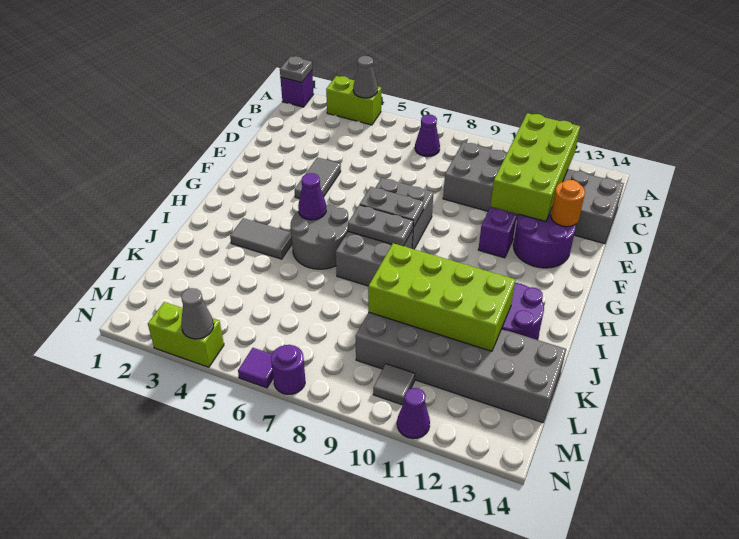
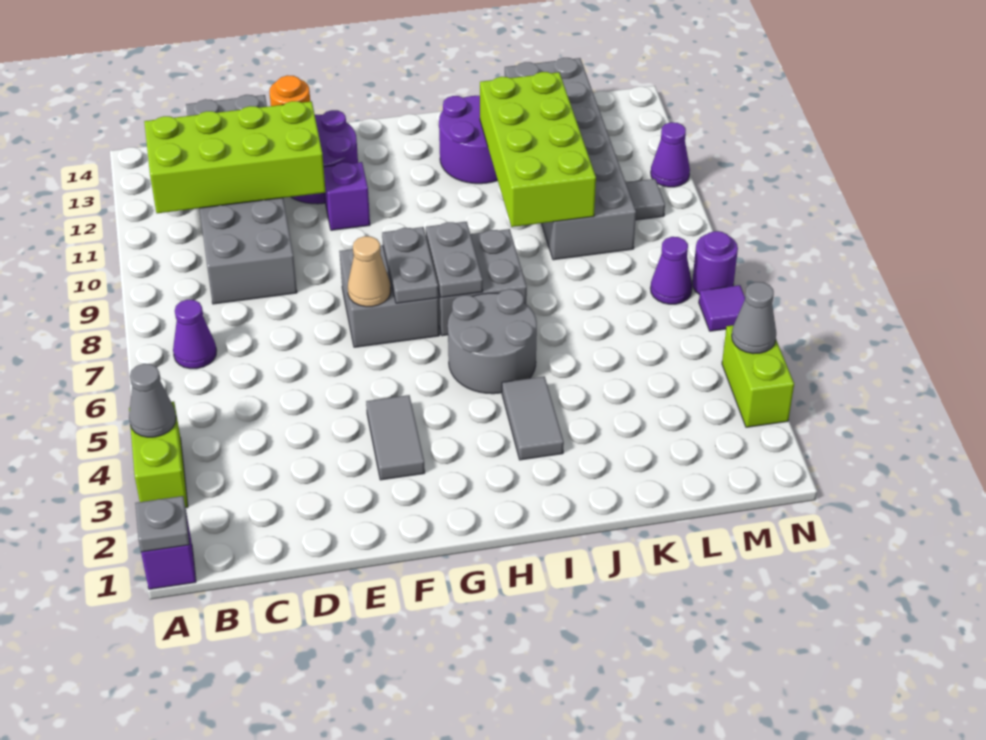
grey 1x2 tile [295,157,341,199] -> grey 1x2 tile turned to [366,395,425,480]
none -> tan 1x1 cone [348,236,391,307]
purple 1x1 cone [298,173,326,220] -> purple 1x1 cone moved to [650,237,692,304]

